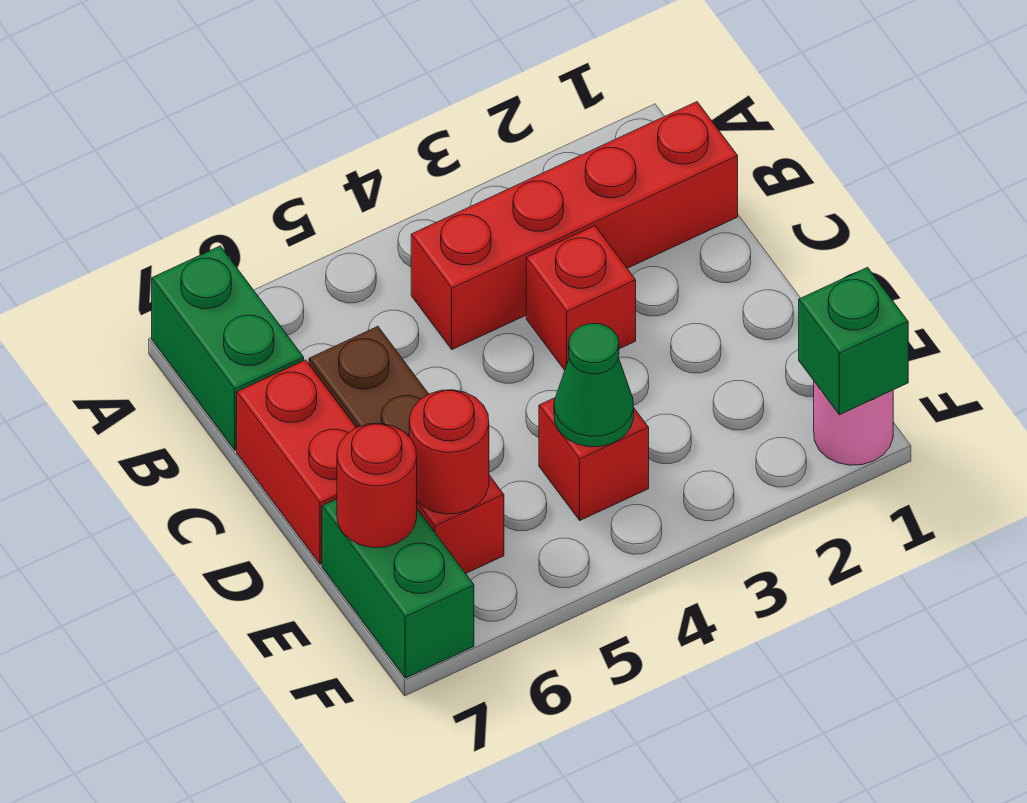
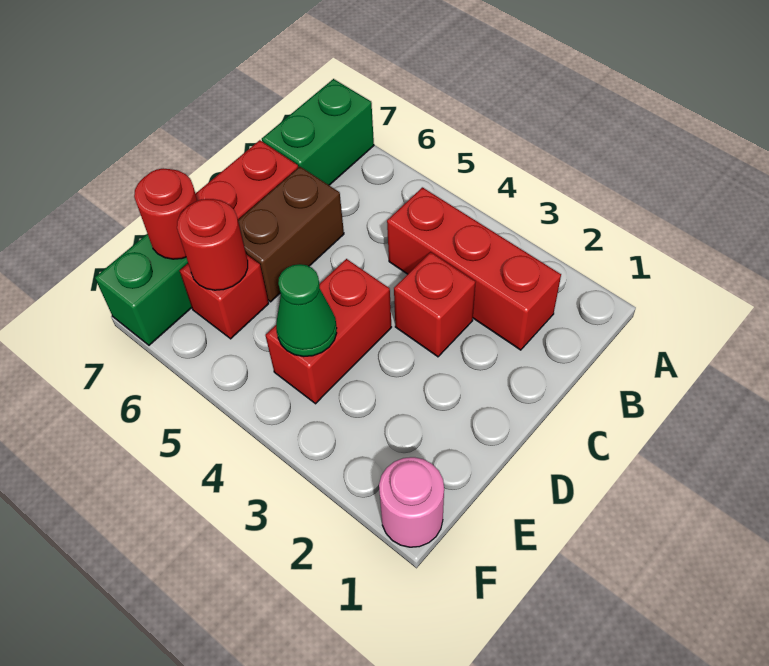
red 1x4 brick [411,102,738,349] -> red 1x3 brick [387,187,561,350]
red 1x1 brick [539,398,649,520] -> red 1x2 brick [265,259,391,404]
green 1x1 brick [799,267,908,415] -> none

